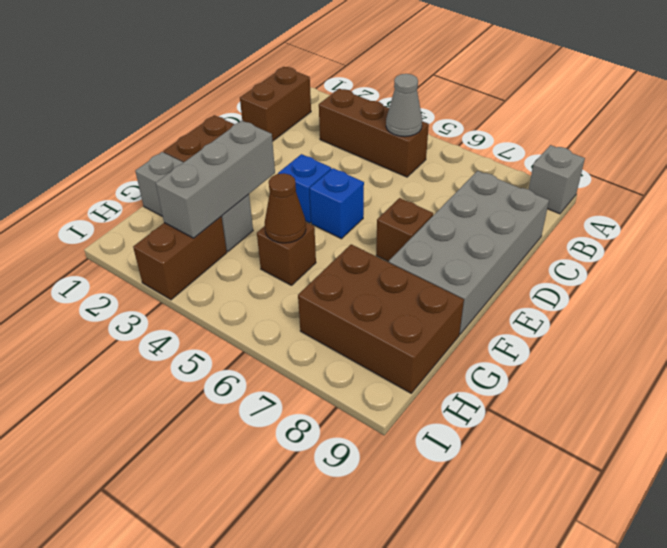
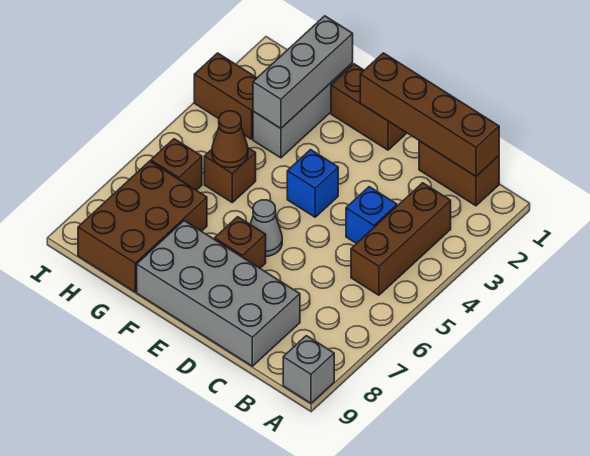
none -> brown 1x4 brick [360,53,499,176]
grey 1x1 cone [386,74,422,137] -> grey 1x1 cone moved to [250,200,282,256]
blue 1x1 brick [310,168,364,239] -> blue 1x1 brick moved to [346,187,397,244]
grey 1x3 brick [156,121,275,238] -> grey 1x3 brick turned to [253,16,353,128]
none -> brown 1x1 brick [151,139,202,190]

